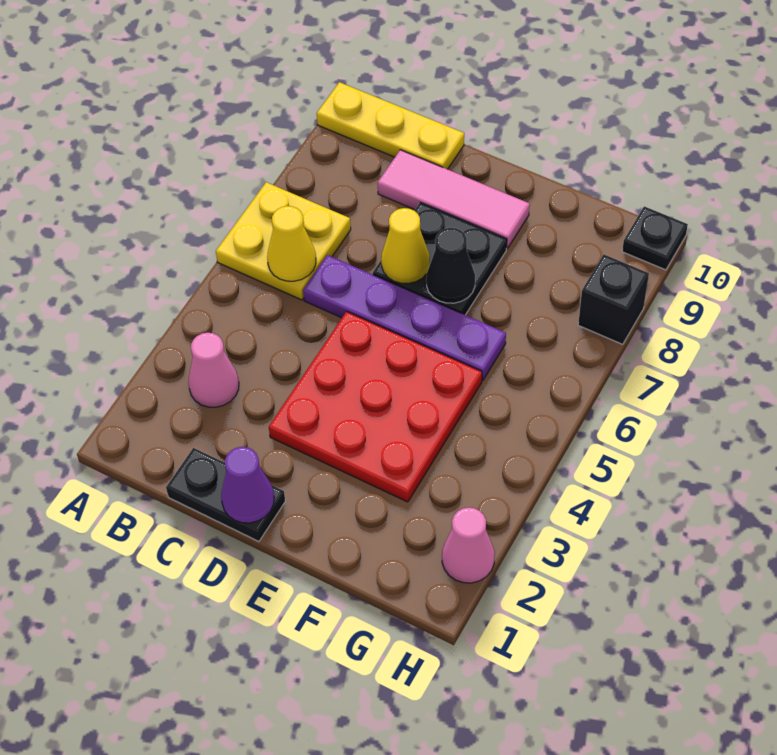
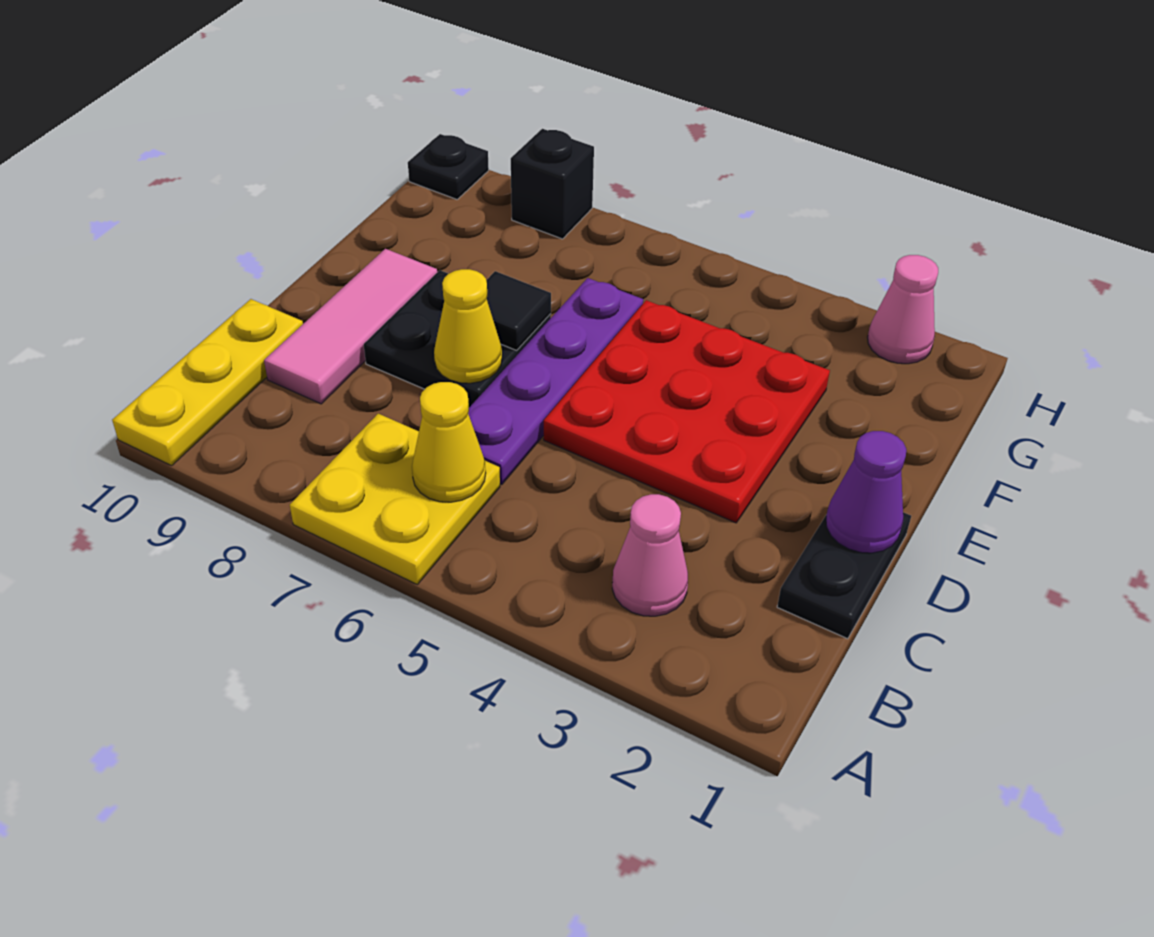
black 1x1 cone [426,228,475,303] -> black 1x1 tile [486,271,551,350]

